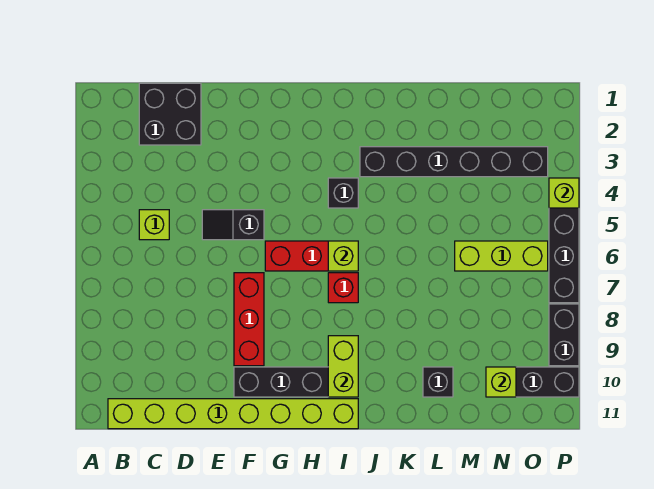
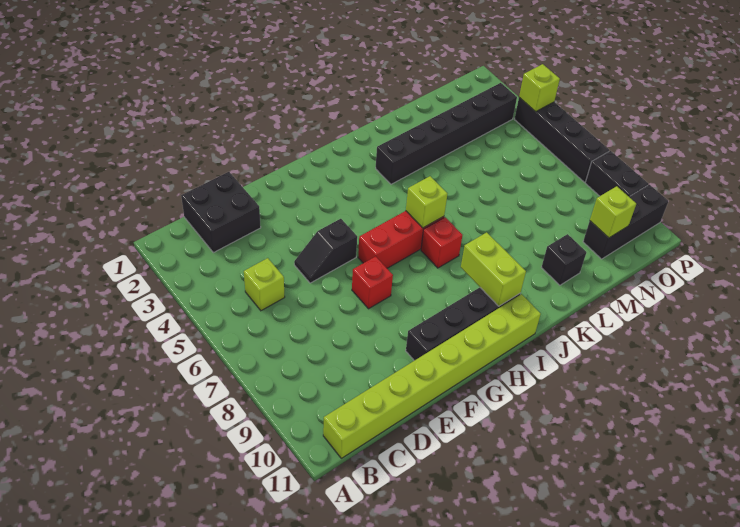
red 1x3 brick [234,273,264,366] -> red 1x1 brick [352,256,393,309]
black 1x1 brick [328,178,358,208] -> none
lime 1x3 brick [455,241,548,271] -> none

